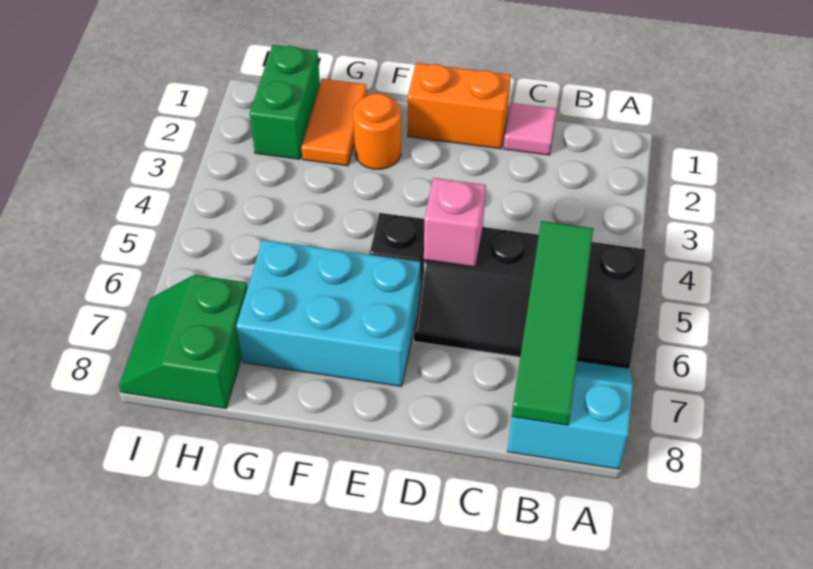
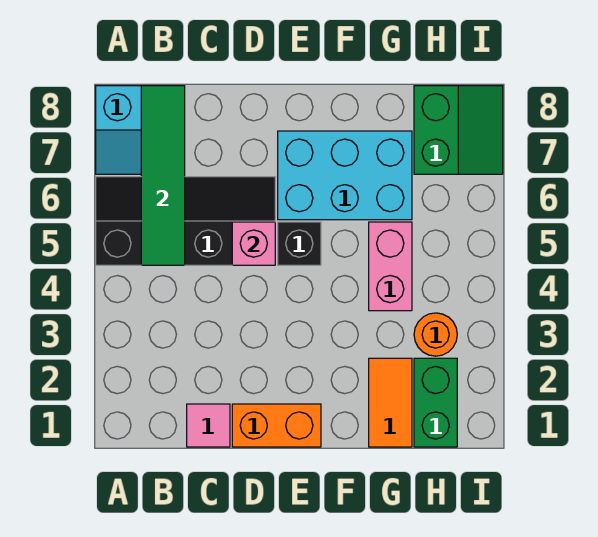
orange 1x1 round brick [353,93,401,169] -> orange 1x1 round brick moved to [414,313,457,356]
none -> pink 1x2 brick [369,222,412,311]

